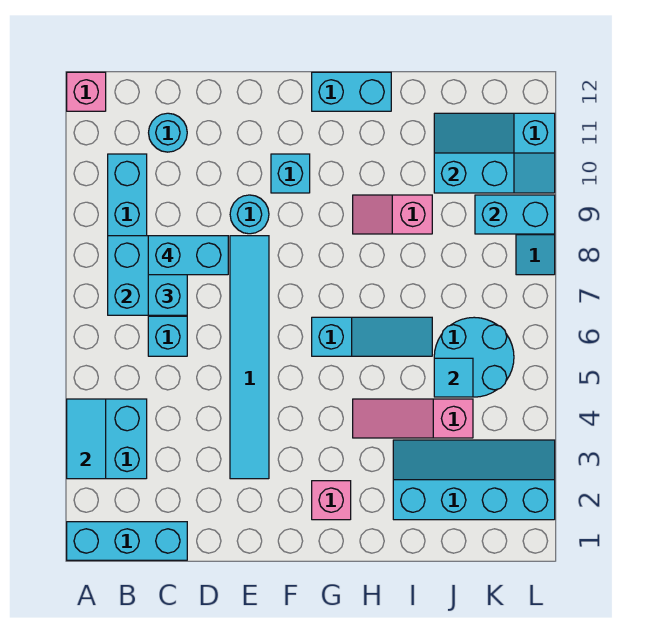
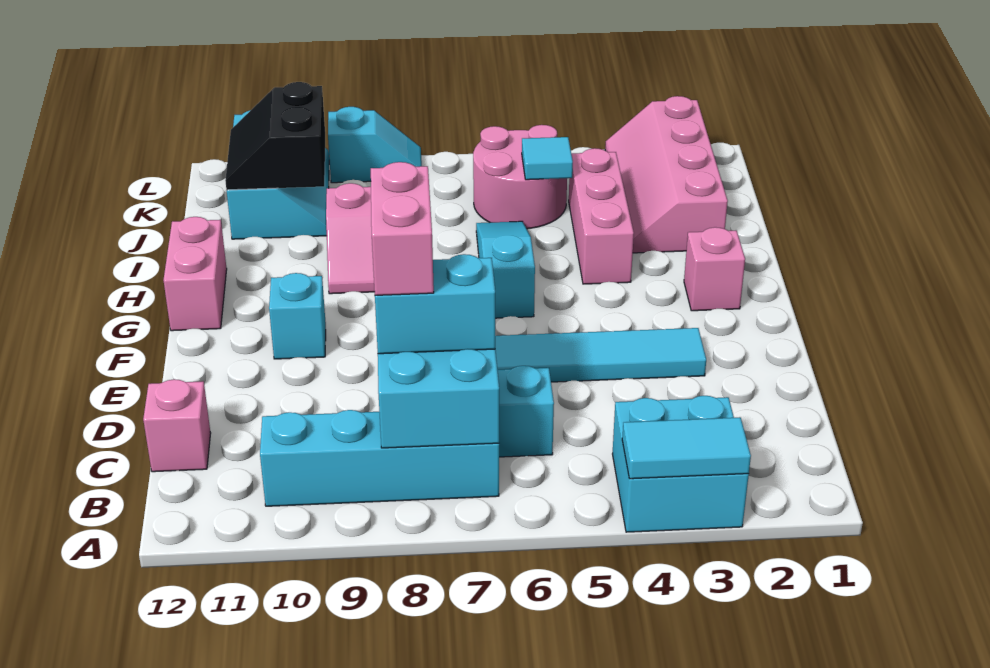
cyan 1x3 brick [67,522,187,560] -> none
pink 1x1 brick [67,72,106,111] -> pink 1x1 brick moved to [143,379,211,472]
cyan 1x2 brick [148,236,228,275] -> pink 1x2 brick [371,162,434,295]
cyan 1x1 round brick [149,113,187,152] -> none
cyan 1x1 round brick [230,195,269,234] -> none
cyan 1x2 brick [312,72,391,111] -> pink 1x2 brick [163,217,227,331]
pink 1x3 slope [353,399,473,438] -> pink 1x3 brick [569,148,634,284]
cyan 2x4 slope [393,440,555,520] -> pink 2x4 slope [605,96,728,253]
cyan 2x2 round brick [434,317,514,397] -> pink 2x2 round brick [473,125,567,229]
cyan 2x2 slope [434,113,514,193] -> black 2x2 slope [225,82,325,190]
cyan 1x2 brick [475,195,555,234] -> none

